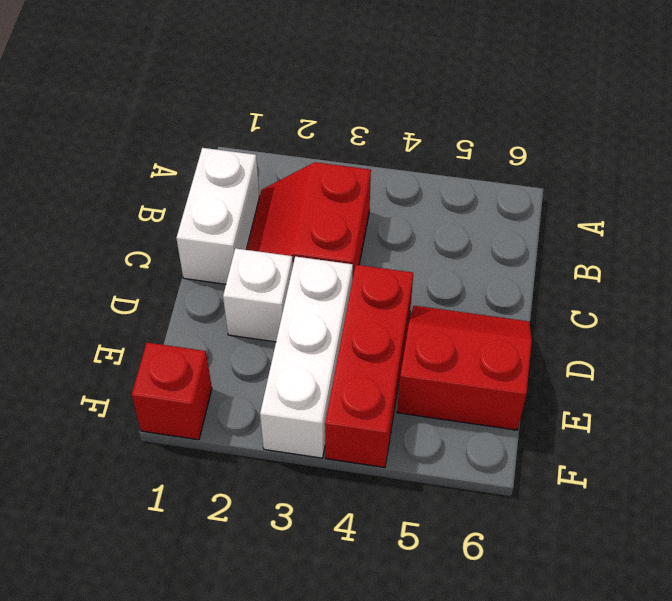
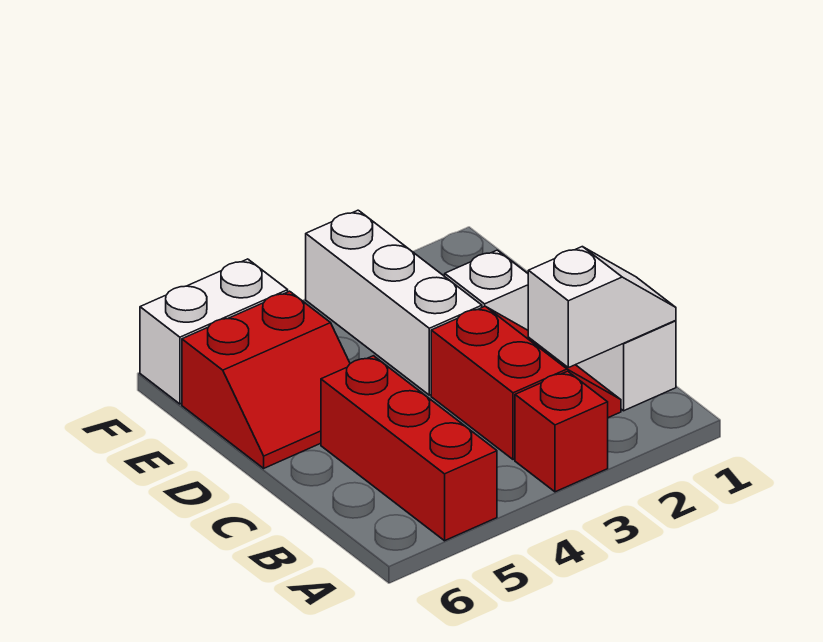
none -> white 1x2 slope [528,247,676,368]
red 1x3 brick [325,265,413,467] -> red 1x3 brick moved to [321,356,497,541]
red 1x1 brick [132,343,212,440] -> red 1x1 brick moved to [515,371,608,492]
none -> white 1x2 brick [140,259,288,404]

